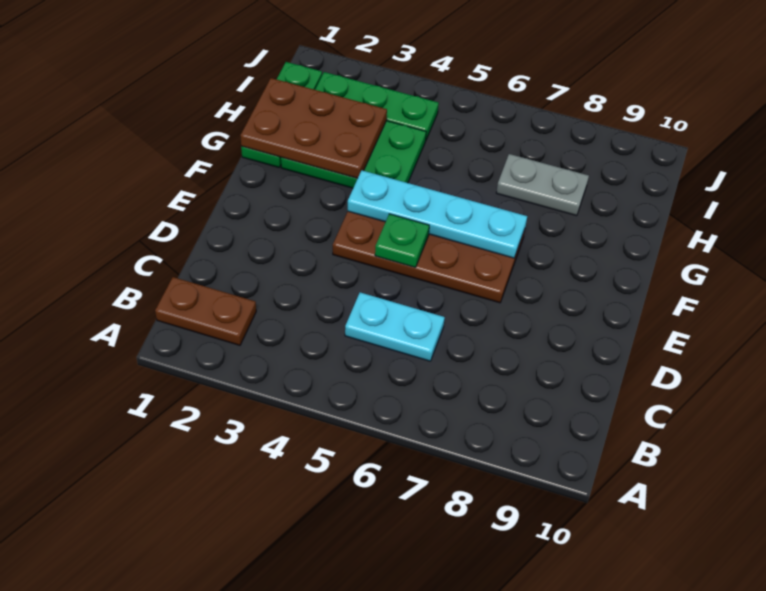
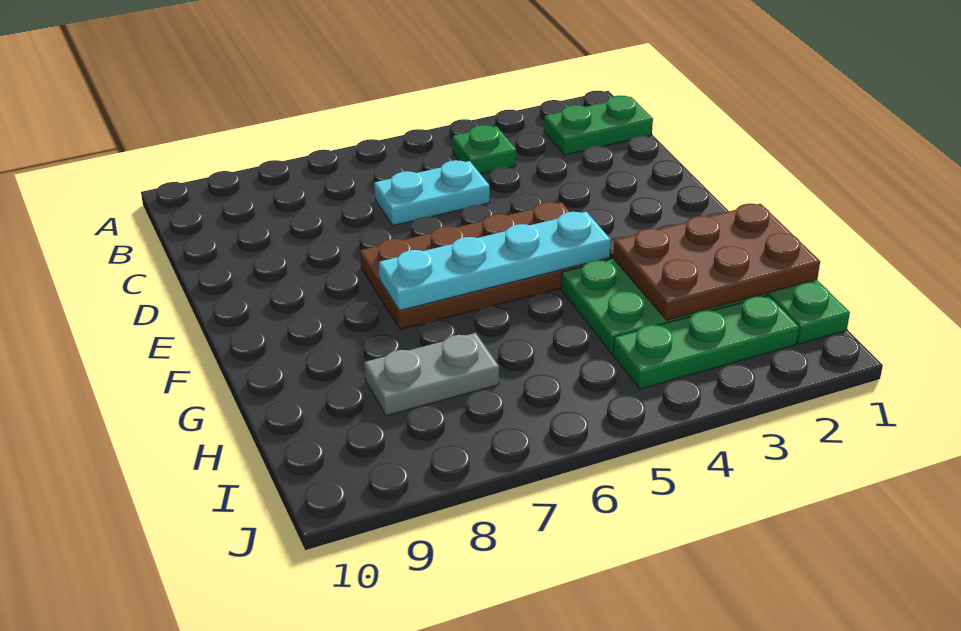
brown 1x2 plate [155,277,256,345] -> green 1x2 plate [544,96,653,155]
green 1x1 plate [375,214,429,267] -> green 1x1 plate moved to [452,125,516,174]

